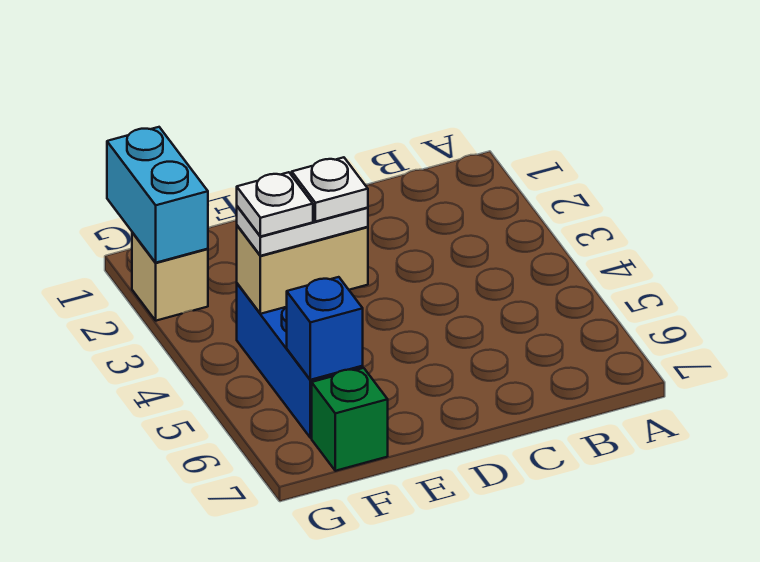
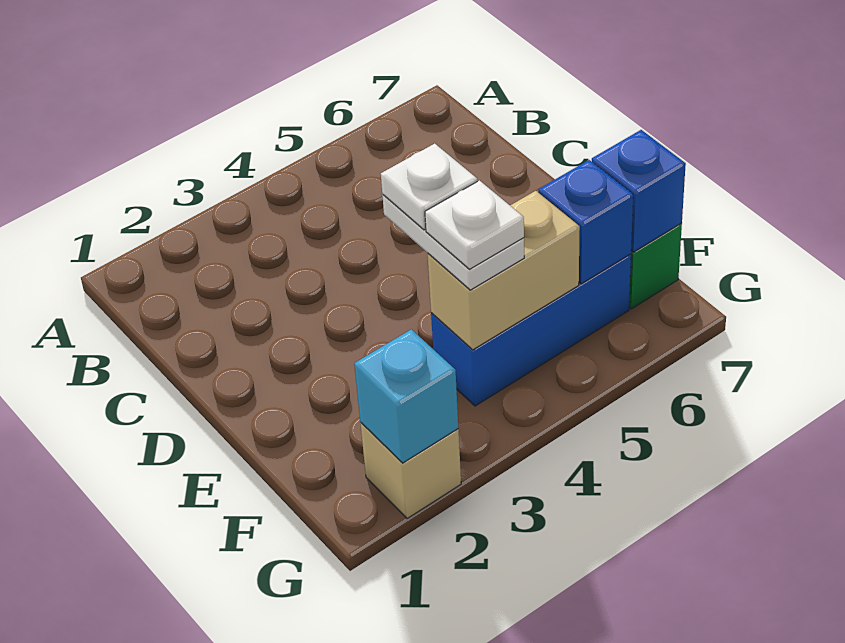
tan 1x2 brick [237,226,368,314] -> tan 1x2 brick turned to [427,191,580,350]
none -> blue 1x1 brick [592,130,686,252]
cyan 1x2 brick [107,127,208,263] -> cyan 1x1 brick [354,329,458,463]

